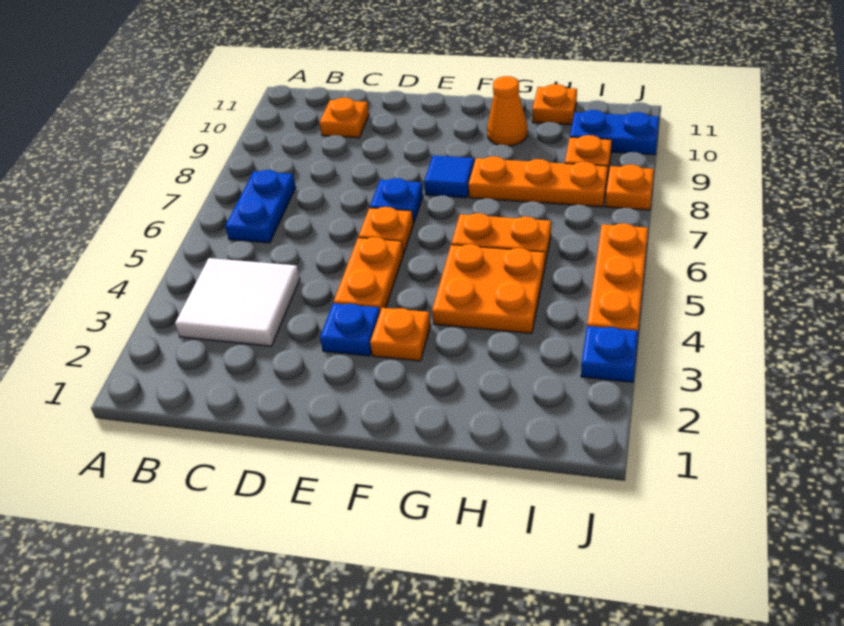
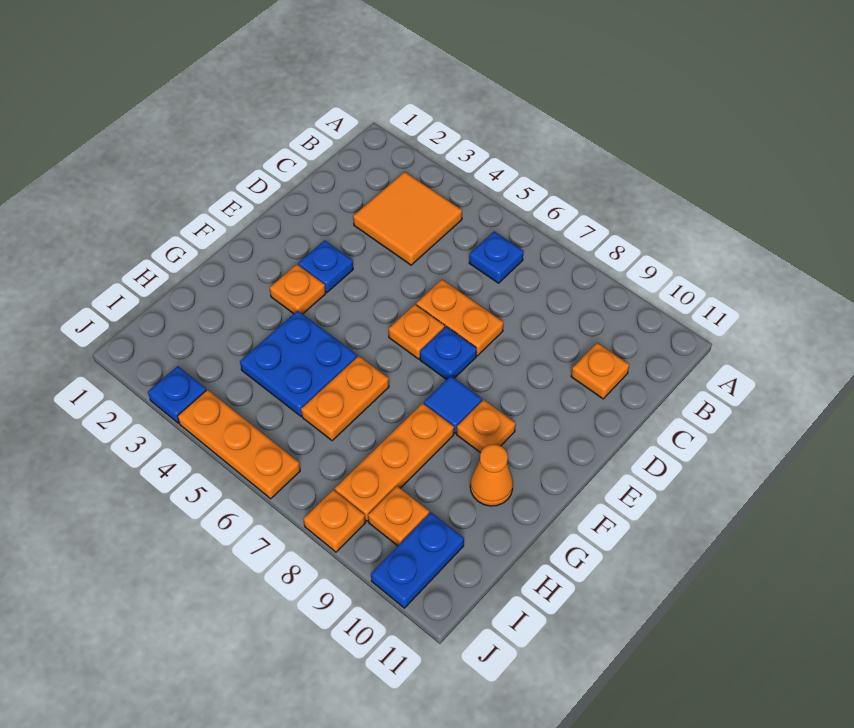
white 2x2 tile [175,258,300,346] -> orange 2x2 tile [353,172,462,265]
blue 1x2 plate [225,170,296,243] -> blue 1x1 plate [469,231,524,283]
orange 1x2 plate [334,237,403,311] -> orange 1x2 plate moved to [416,280,504,356]
orange 2x2 plate [432,244,545,333] -> blue 2x2 plate [240,311,357,416]
orange 1x1 plate [532,84,577,125] -> orange 1x1 plate moved to [457,400,516,453]

